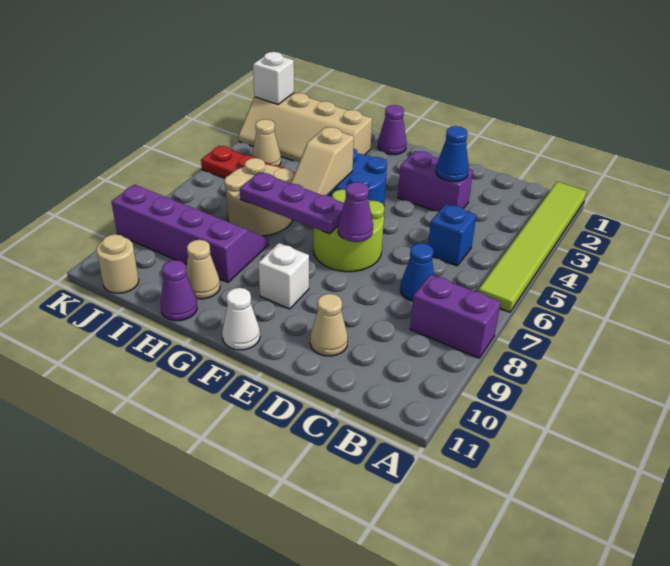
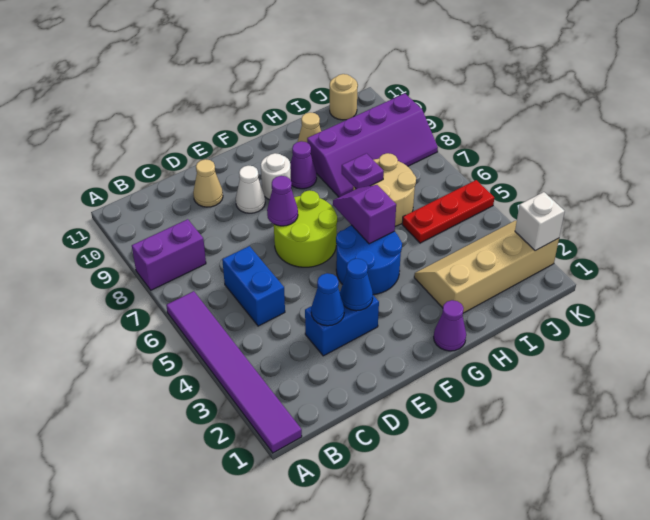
lime 1x6 tile [478,182,587,312] -> purple 1x6 tile [166,291,302,453]
blue 1x1 brick [428,204,476,266] -> blue 1x2 brick [222,246,285,326]
blue 1x1 cone [400,243,434,301] -> blue 1x1 cone moved to [340,259,373,311]
purple 1x2 brick [398,151,473,212] -> blue 1x2 brick [305,295,379,356]
purple 1x3 plate [240,172,344,234] -> purple 1x1 plate [342,153,384,189]
white 1x1 brick [258,243,309,309] -> white 1x1 round brick [261,153,291,200]
white 1x1 cone [222,288,260,350] -> white 1x1 cone moved to [236,166,265,213]
tan 1x2 slope [291,127,354,195] -> purple 1x2 slope [333,185,396,244]
purple 1x1 cone [160,260,197,321] -> purple 1x1 cone moved to [290,141,317,189]
tan 1x1 cone [252,119,281,166] -> none

